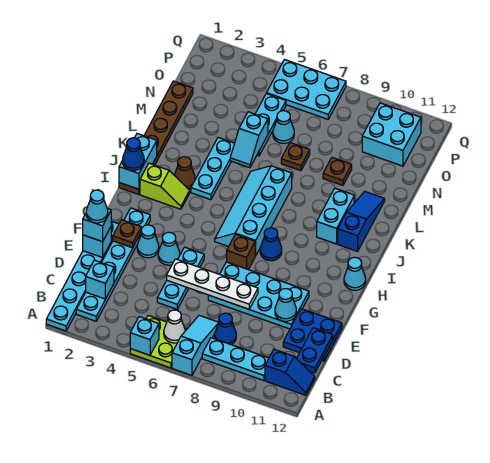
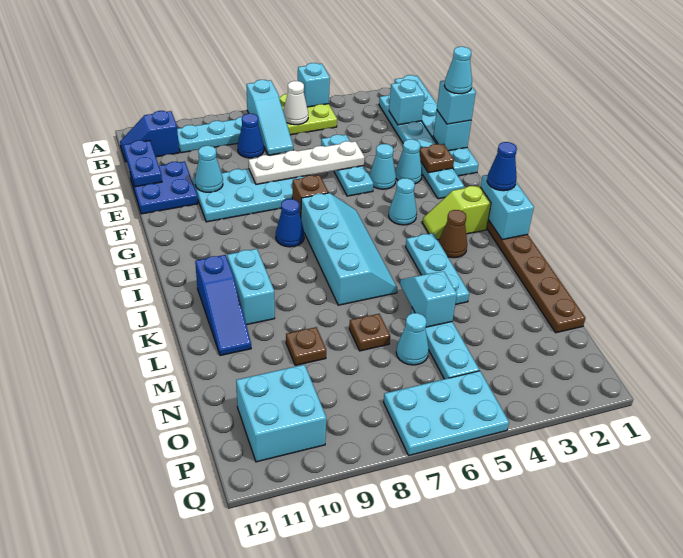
cyan 1x1 cone [344,257,366,290] -> cyan 1x1 cone moved to [389,178,417,225]

